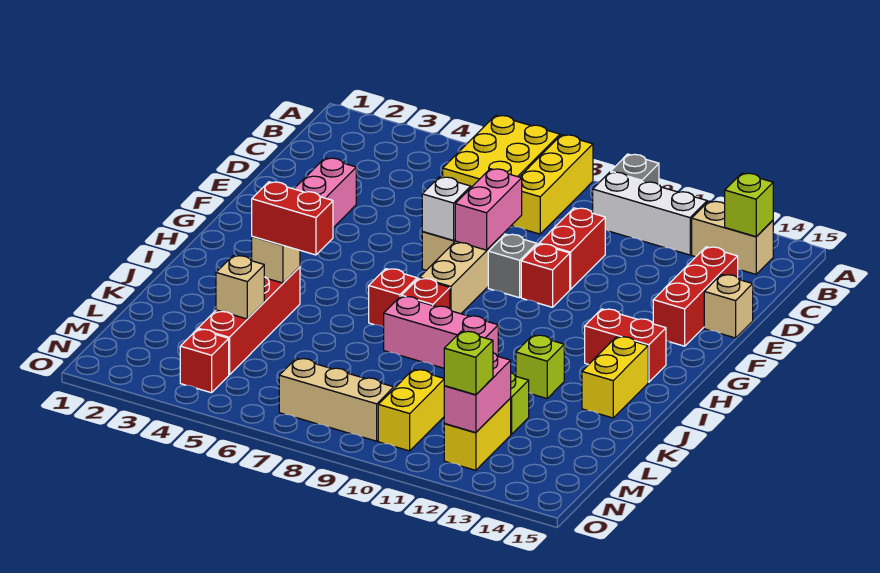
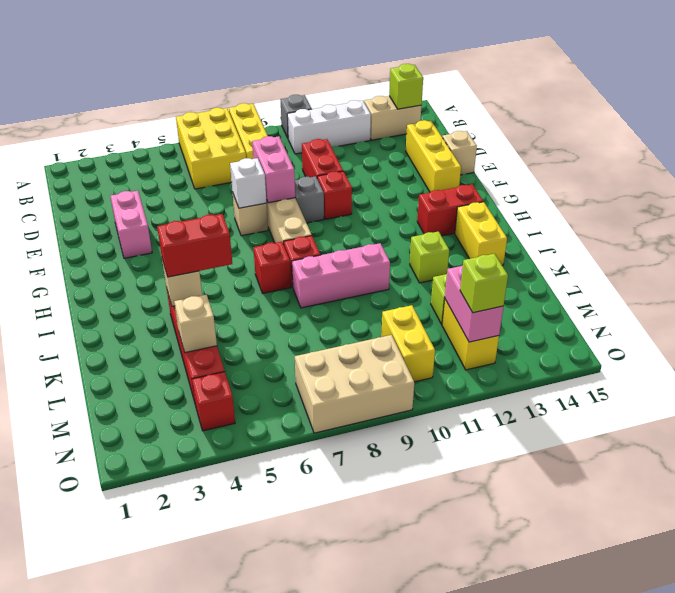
red 1x3 brick [653,247,738,346] -> yellow 1x3 brick [406,120,461,192]
tan 1x3 brick [279,358,394,441] -> tan 2x3 brick [295,335,414,433]

